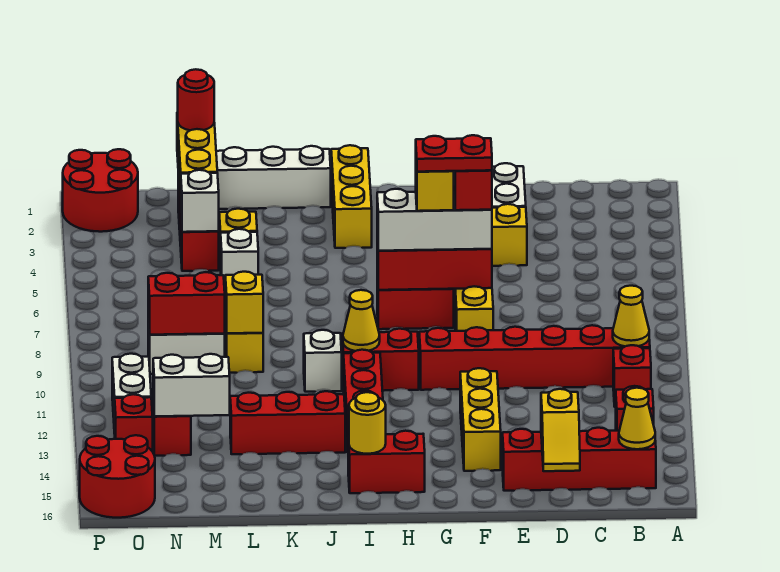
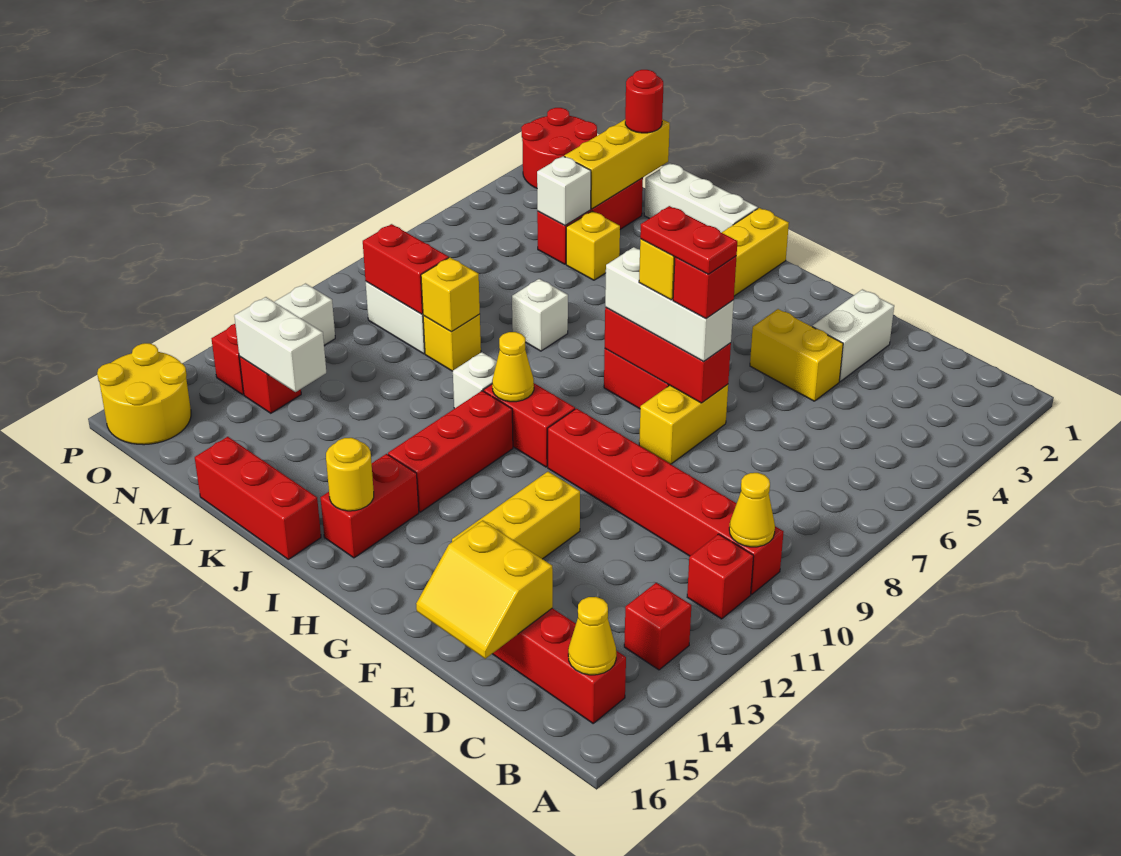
yellow 1x2 slope [541,389,580,471] -> yellow 2x2 slope [416,521,553,659]
red 1x2 brick [348,431,425,493] -> red 1x2 brick turned to [321,454,419,558]
red 1x3 brick [230,391,345,454] -> red 1x3 brick moved to [195,437,321,559]
white 1x1 brick [221,229,258,291] -> white 1x1 brick moved to [512,279,568,351]
red 2x2 round brick [80,435,155,518] -> yellow 2x2 round brick [97,343,191,445]

